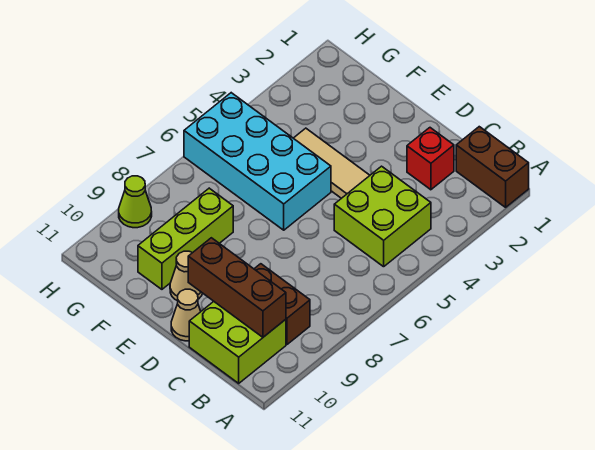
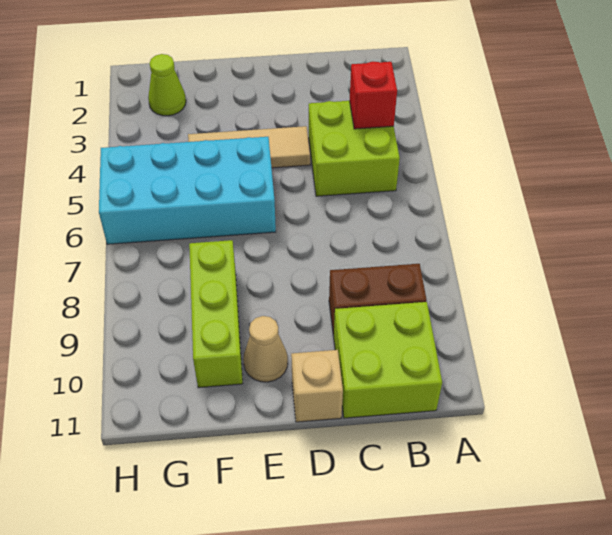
brown 1x2 brick [456,127,529,207] -> none
brown 1x3 brick [188,238,286,337] -> none
red 1x1 brick [407,128,454,190] -> red 1x1 brick moved to [350,62,397,129]
tan 1x1 cone [171,289,201,341] -> tan 1x1 brick [291,350,343,422]
lime 1x1 cone [119,176,152,228] -> lime 1x1 cone moved to [148,54,186,116]

